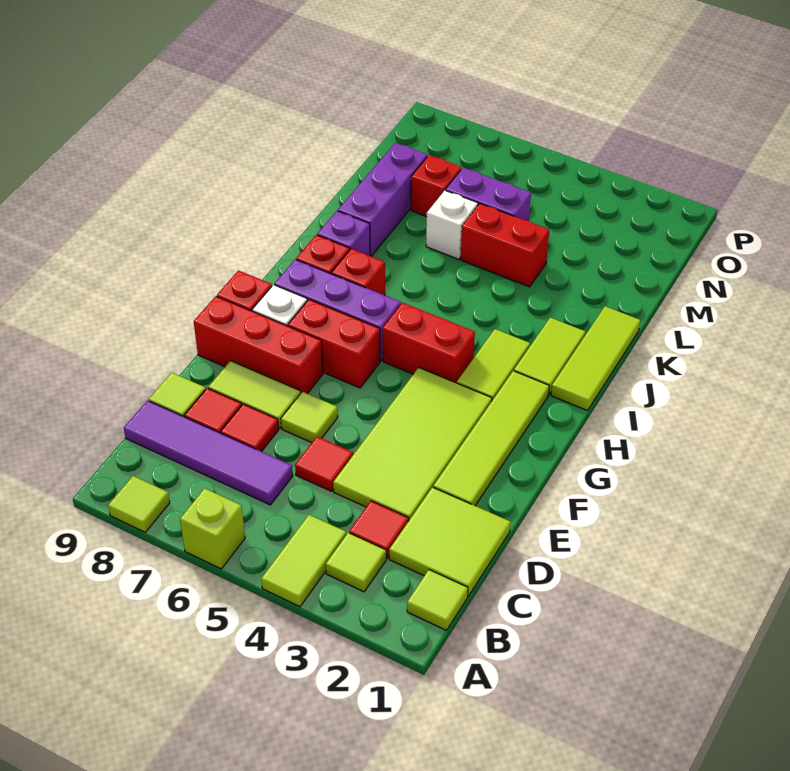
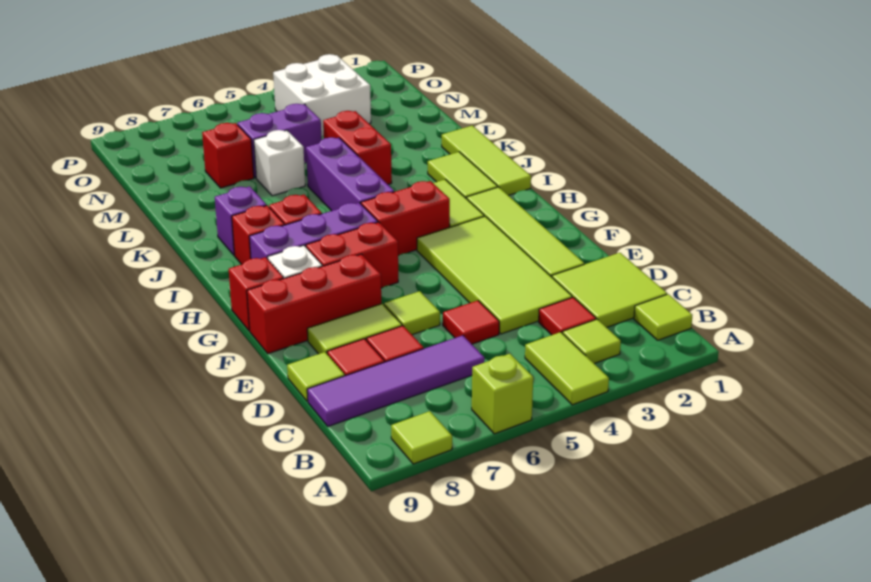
purple 1x3 brick [338,143,427,256] -> purple 1x3 brick moved to [306,137,394,211]
red 1x2 brick [461,204,549,287] -> red 1x2 brick turned to [323,111,392,184]
none -> white 2x2 brick [273,54,371,137]

